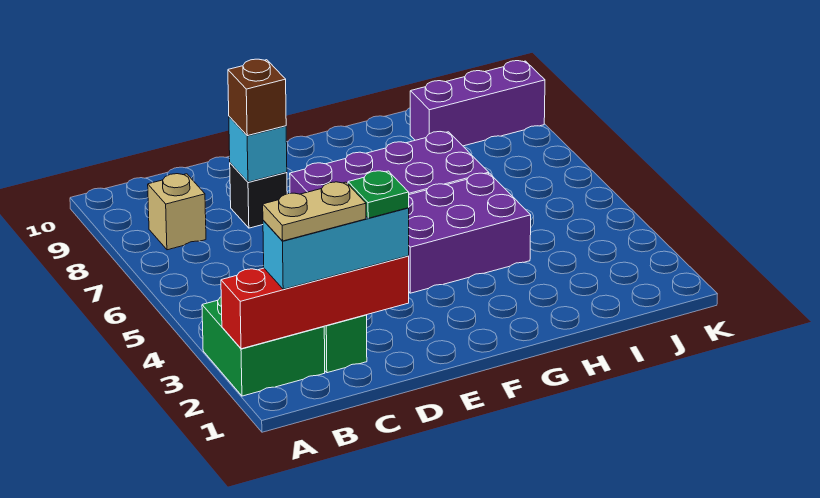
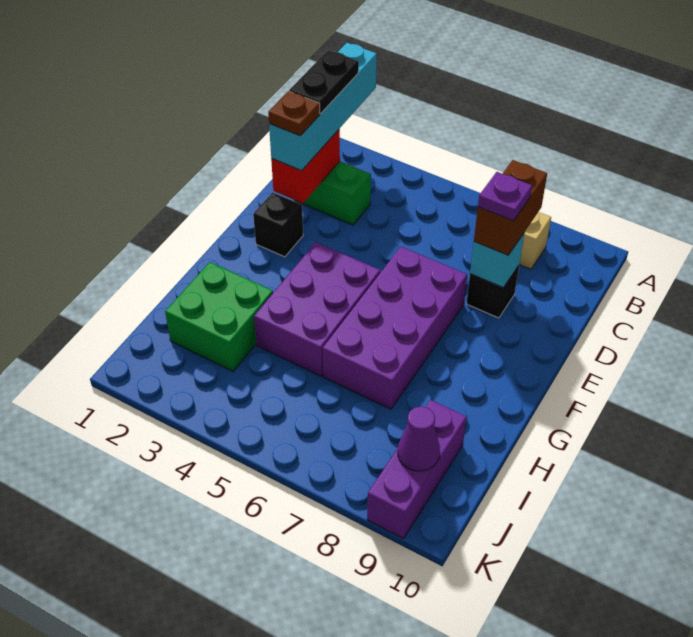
green 2x2 brick [202,297,325,396] -> green 2x2 brick moved to [165,262,273,371]
red 1x4 brick [221,256,409,349] -> red 1x2 brick [271,129,340,203]
cyan 1x3 brick [263,208,409,289] -> cyan 1x4 brick [269,43,377,171]
tan 1x2 plate [263,182,366,241] -> black 1x2 plate [289,50,359,114]
green 1x1 plate [348,171,409,218] -> brown 1x1 plate [268,91,320,136]
brown 1x1 brick [228,59,286,136] -> brown 1x2 brick [474,160,547,255]
none -> purple 1x1 plate [478,172,532,221]
none -> black 1x1 brick [253,192,303,257]
none -> purple 1x1 cone [398,406,440,471]

